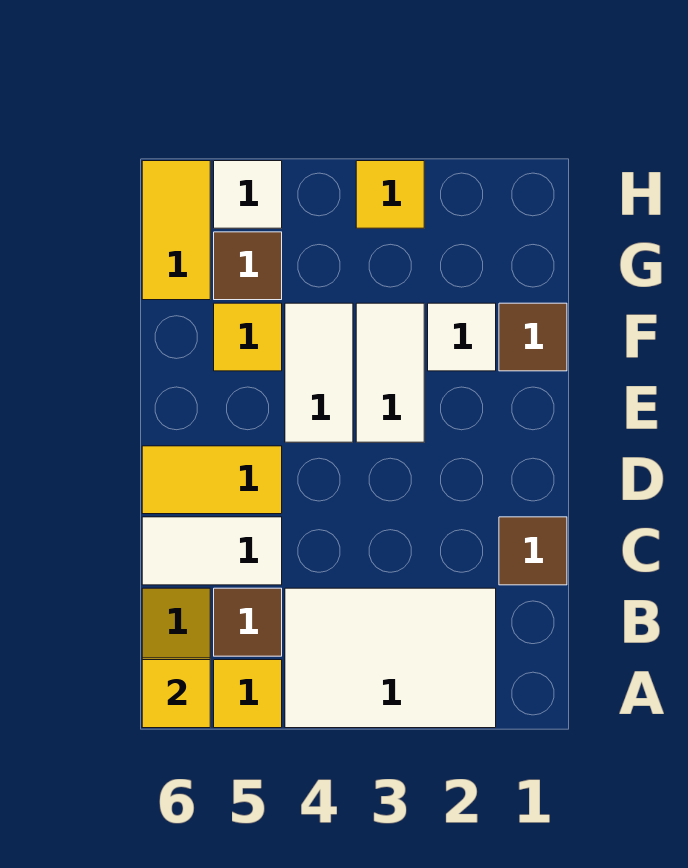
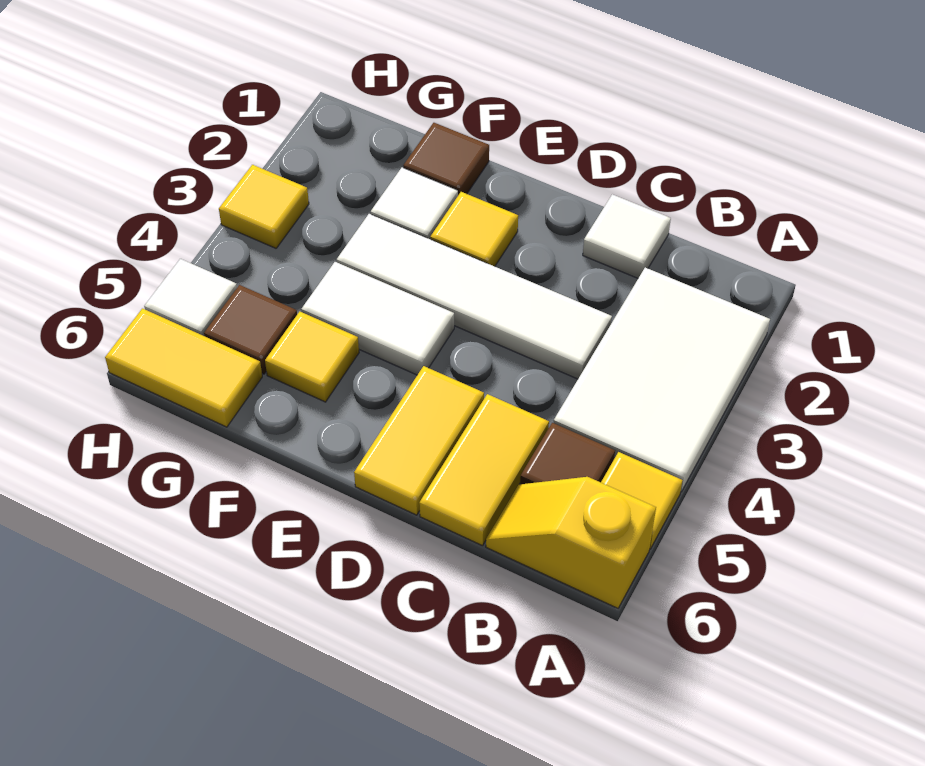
yellow 1x1 tile [142,660,210,728] -> yellow 1x1 tile moved to [430,192,518,266]
brown 1x1 tile [499,517,567,585] -> white 1x1 tile [583,194,671,278]
white 1x2 tile [142,517,282,585] -> yellow 1x2 tile [419,394,549,546]
white 1x2 tile [356,303,424,442] -> white 1x4 tile [337,214,612,379]

